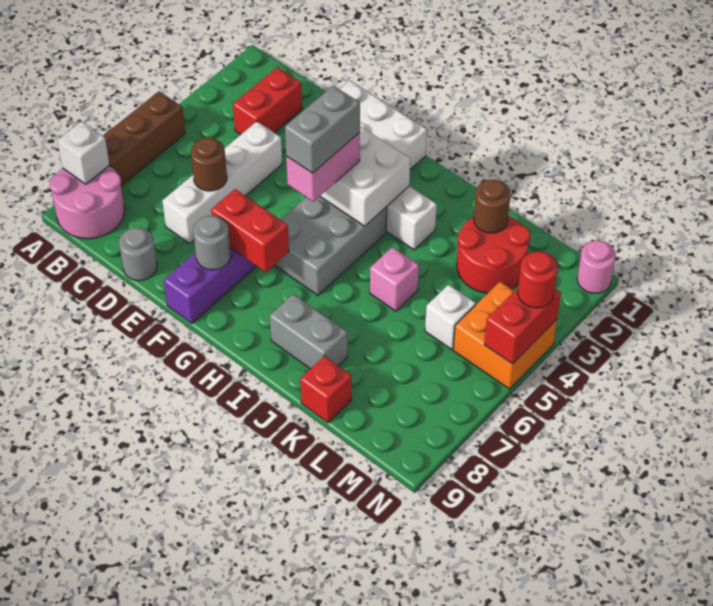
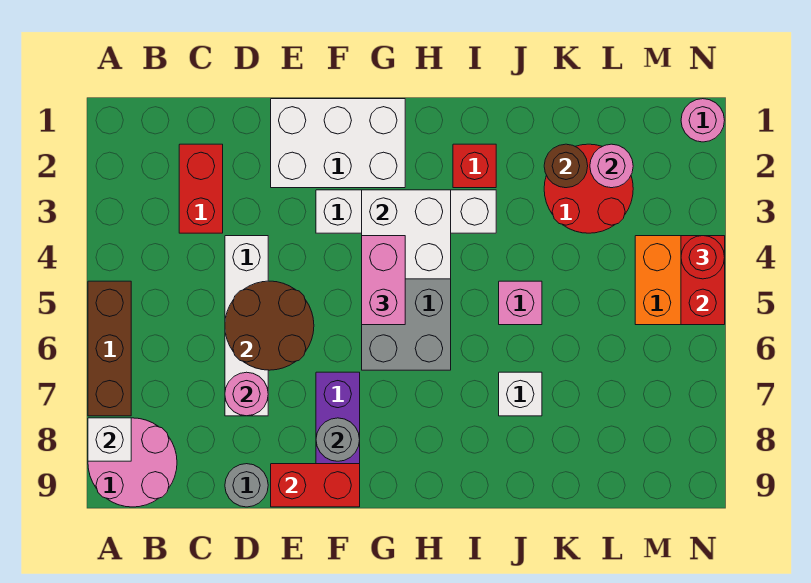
brown 1x1 round brick [191,138,227,191] -> brown 2x2 round brick [225,281,314,370]
none -> pink 1x1 round brick [225,372,268,416]
red 1x2 brick [211,189,289,272] -> red 1x2 brick moved to [271,464,360,507]
grey 1x2 brick [285,86,360,173] -> none
grey 1x2 brick [270,294,348,369] -> none
red 1x1 brick [300,356,351,423] -> red 1x1 brick moved to [453,144,496,188]
none -> pink 1x1 round brick [590,144,633,188]
white 1x1 brick [425,285,476,350] -> white 1x1 brick moved to [499,372,542,416]

